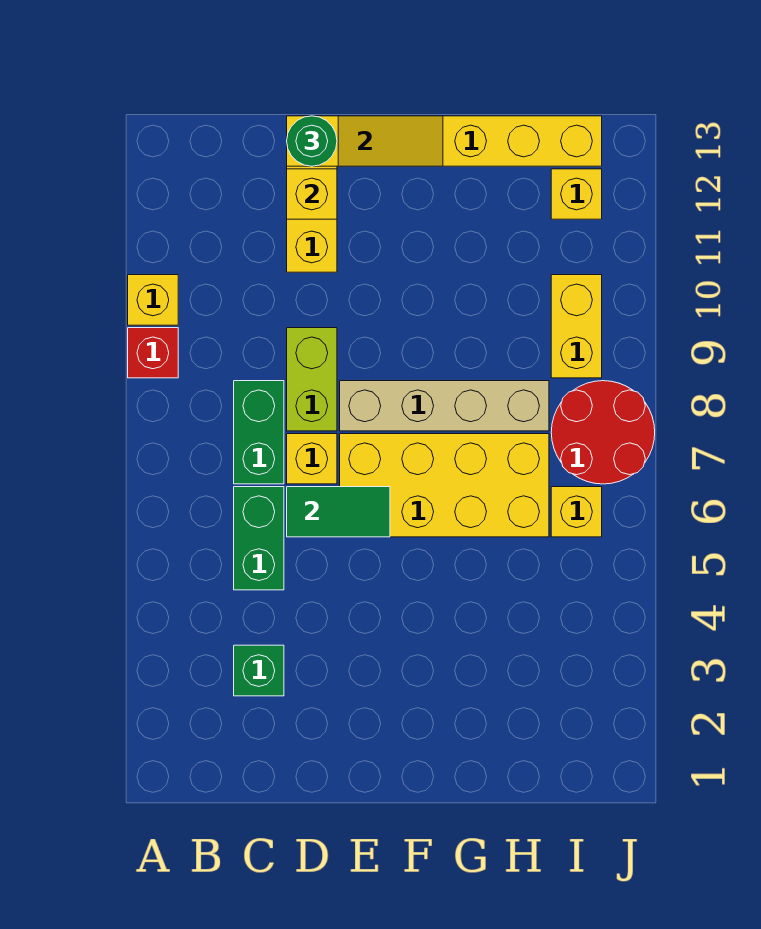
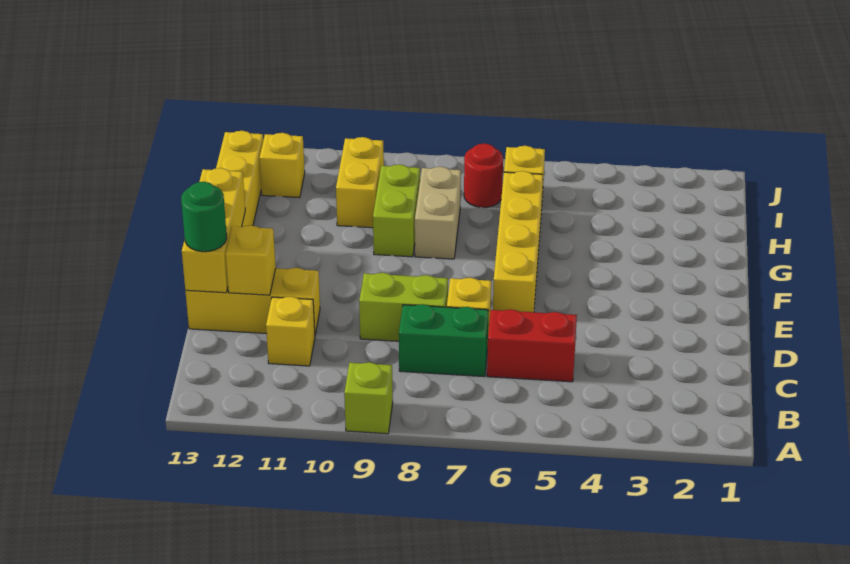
red 1x1 brick [128,328,178,378] -> lime 1x1 brick [344,362,393,434]
yellow 1x1 brick [128,275,178,325] -> yellow 1x1 brick moved to [266,297,315,366]
green 1x1 brick [234,645,284,696] -> none
green 1x2 brick [234,487,284,590] -> red 1x2 brick [487,309,577,382]
green 1x2 tile [287,487,390,537] -> none
yellow 1x3 slope [287,116,443,166] -> yellow 1x3 brick [182,168,245,293]
yellow 2x4 brick [340,434,549,537] -> yellow 1x4 brick [493,171,543,312]
tan 1x4 brick [340,381,549,431] -> tan 1x2 brick [415,167,461,259]
none -> lime 1x2 brick [373,164,420,257]
red 2x2 round brick [551,381,655,484] -> red 1x1 round brick [464,143,503,207]
yellow 1x2 brick [551,275,602,378] -> yellow 1x2 brick turned to [336,137,384,228]

